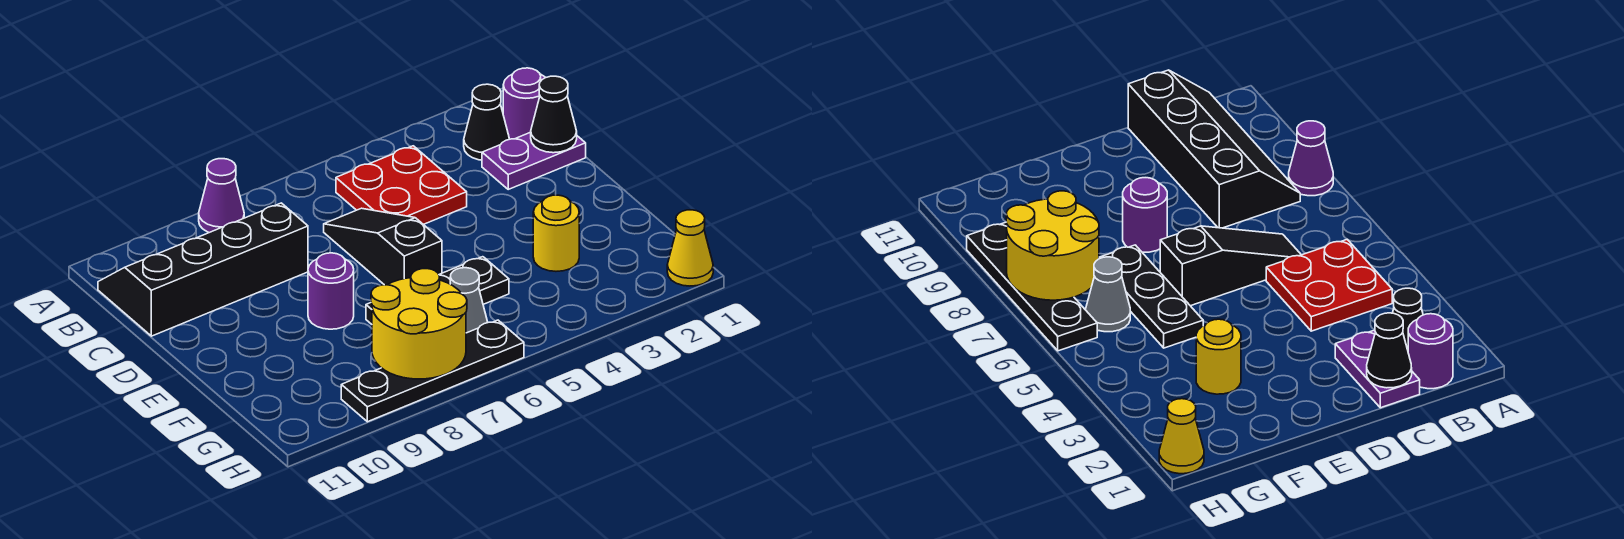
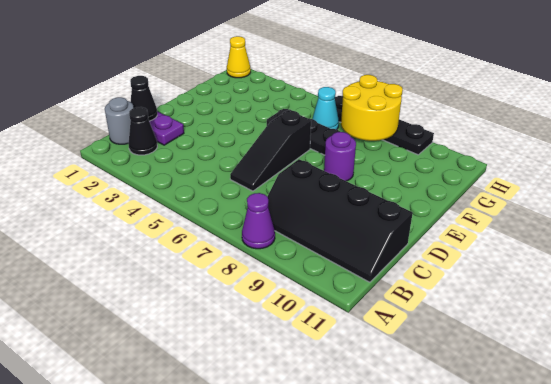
purple 1x1 round brick [503,68,546,139] -> grey 1x1 round brick [105,97,134,144]
red 2x2 plate [336,146,467,225] -> none
yellow 1x1 round brick [533,195,579,271] -> none
grey 1x1 cone [450,268,488,333] -> cyan 1x1 cone [312,87,339,129]

